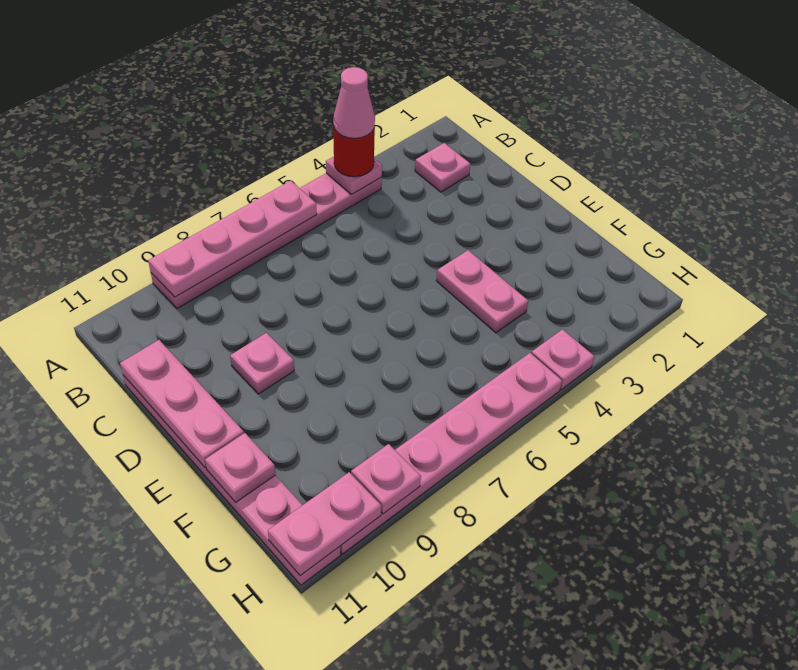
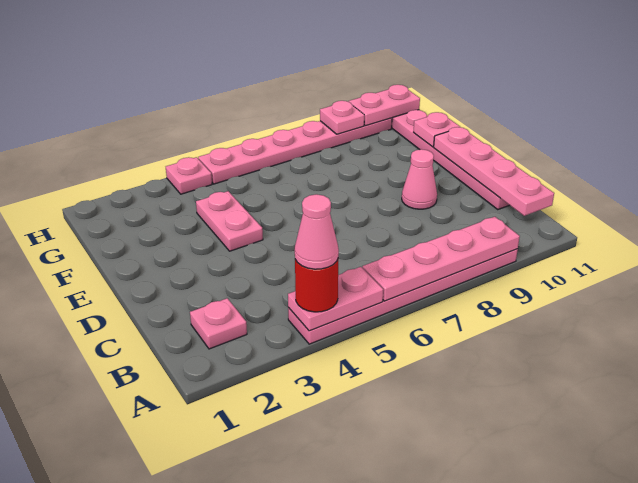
pink 1x1 plate [326,157,382,195] -> pink 1x2 plate [288,267,383,331]
pink 1x3 plate [120,340,244,468] -> pink 1x4 plate [434,127,554,216]
pink 1x1 plate [230,333,294,394] -> pink 1x1 cone [402,149,437,209]

